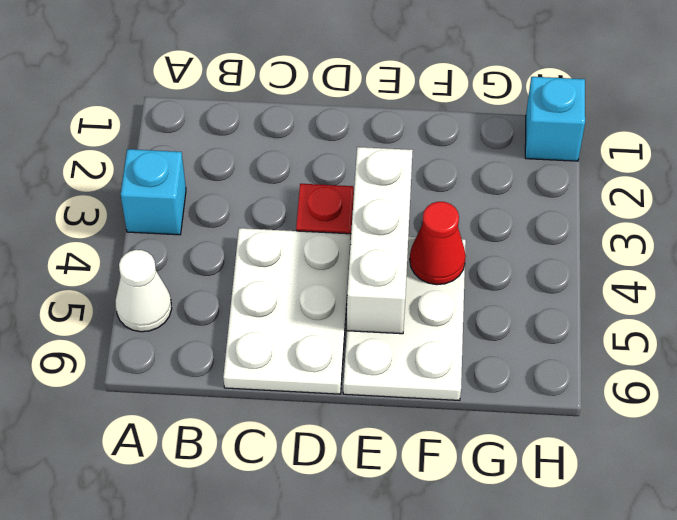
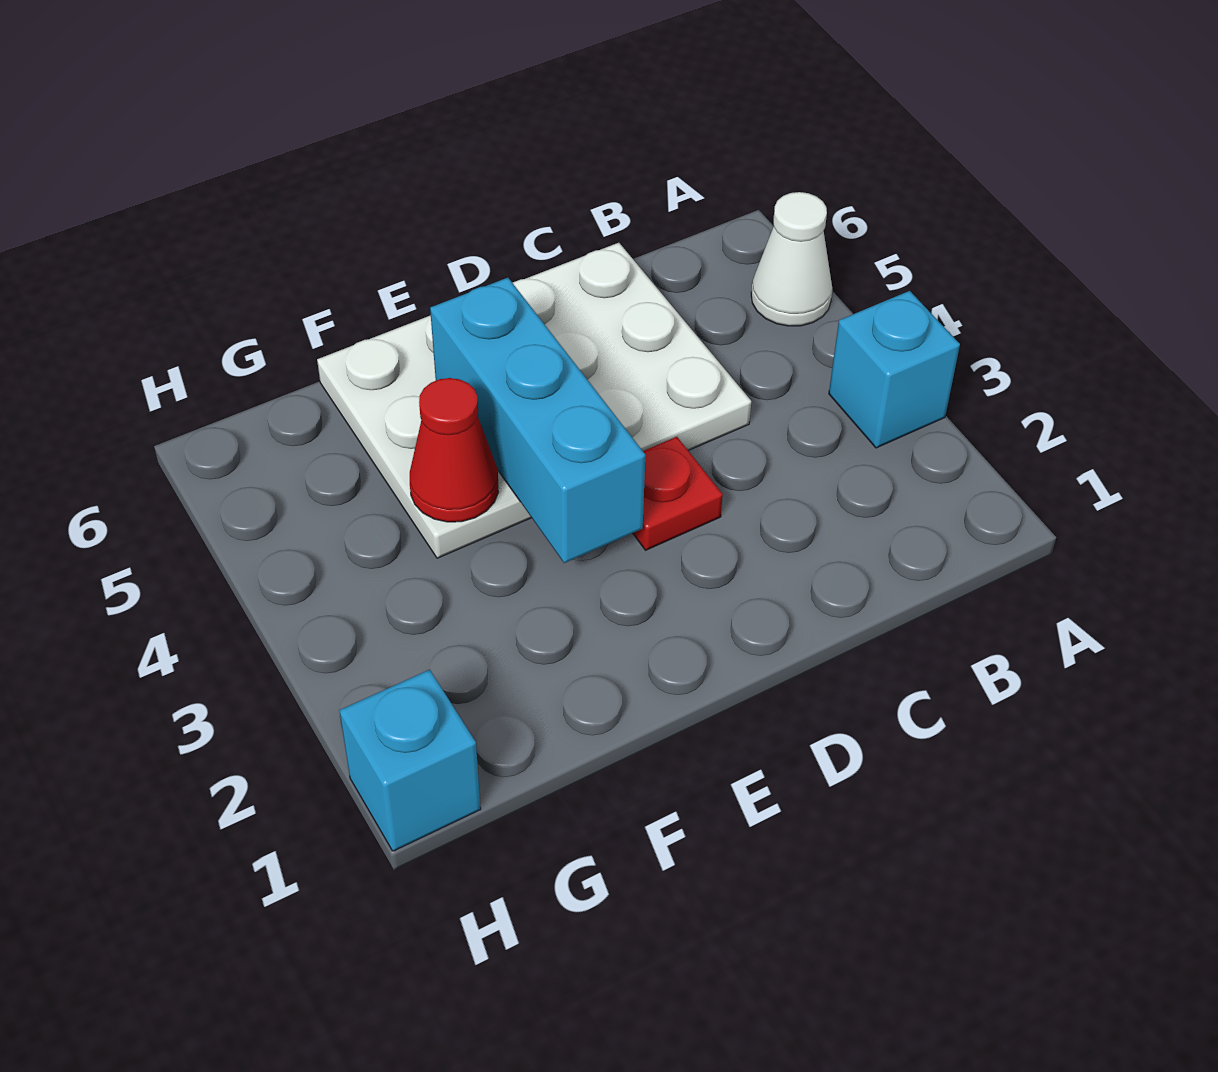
white 1x3 brick [347,147,413,334] -> cyan 1x3 brick [430,278,645,563]

